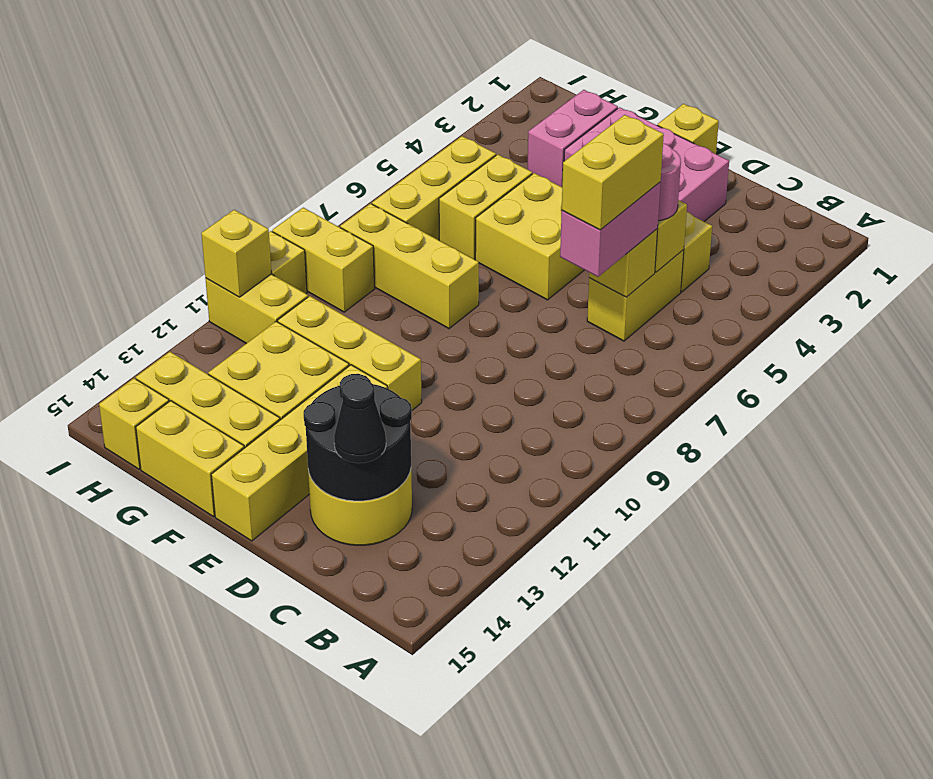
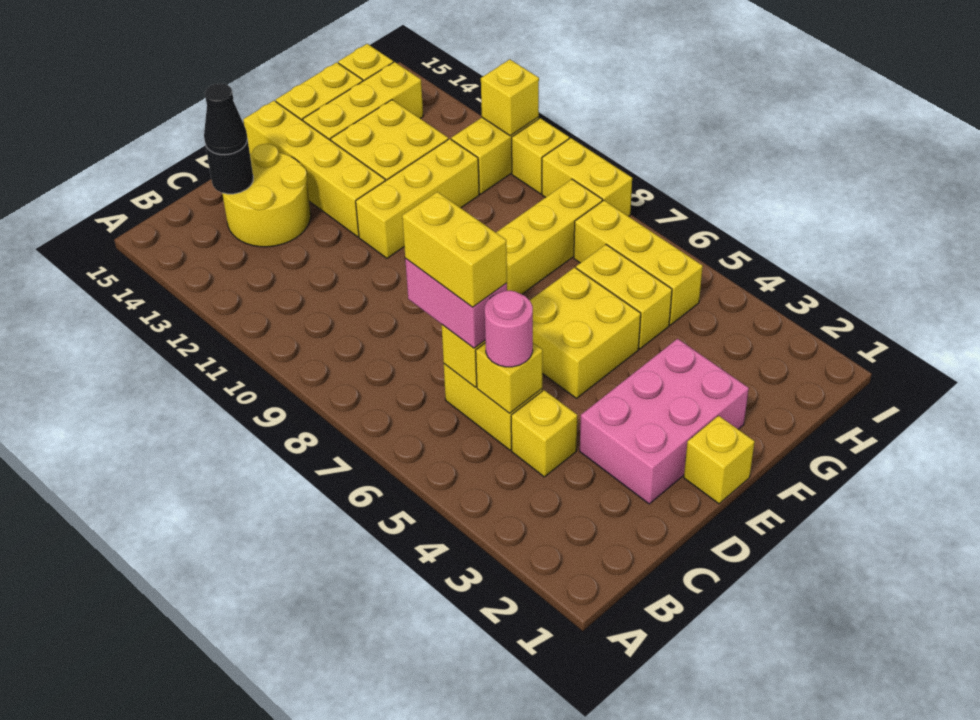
black 2x2 round brick [304,374,412,501] -> black 1x1 round brick [206,139,253,194]
pink 1x2 brick [528,90,618,187] -> none
yellow 1x2 brick [272,208,375,312] -> yellow 1x2 brick turned to [542,138,632,216]

